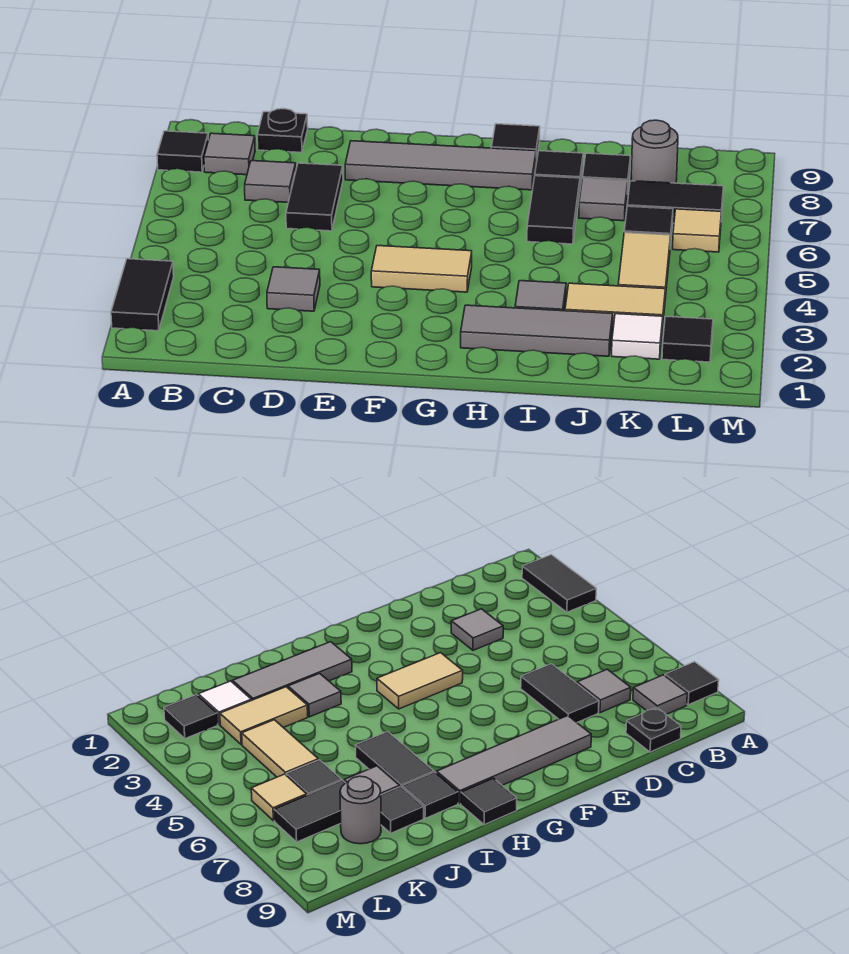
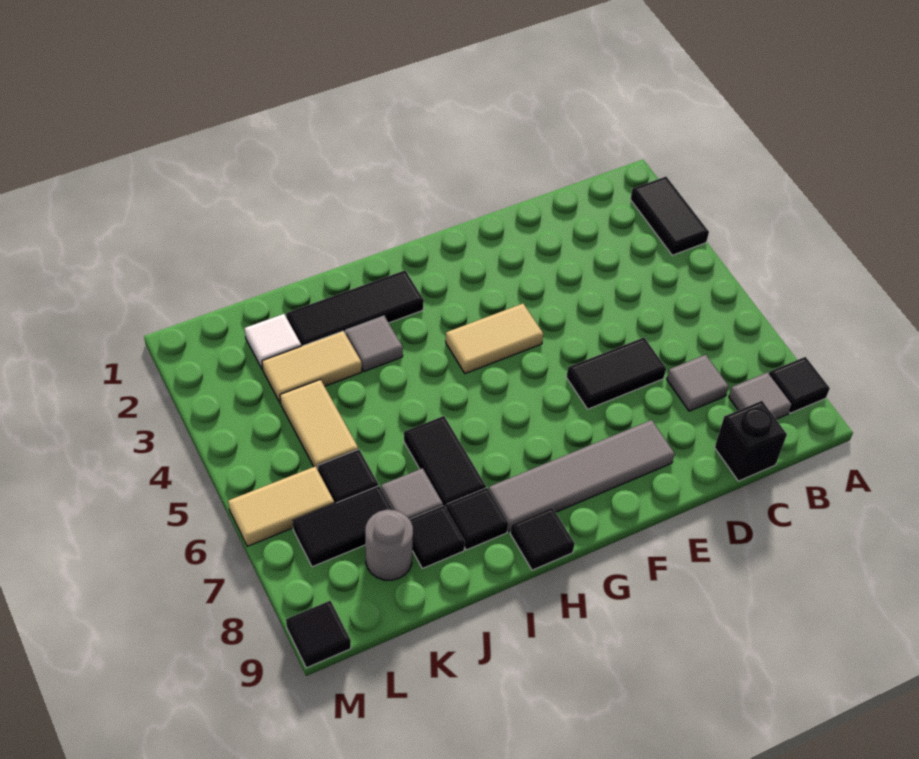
black 1x1 plate [257,109,308,153] -> black 1x1 brick [715,401,787,481]
grey 1x1 tile [267,267,320,311] -> none
black 1x2 tile [286,163,343,231] -> black 1x2 tile turned to [566,338,666,409]
grey 1x3 tile [461,305,613,356] -> black 1x3 tile [286,270,424,346]
black 1x1 tile [662,316,713,362] -> black 1x1 tile moved to [286,601,351,668]
tan 1x1 tile [673,209,722,252] -> tan 1x2 tile [228,466,334,546]

